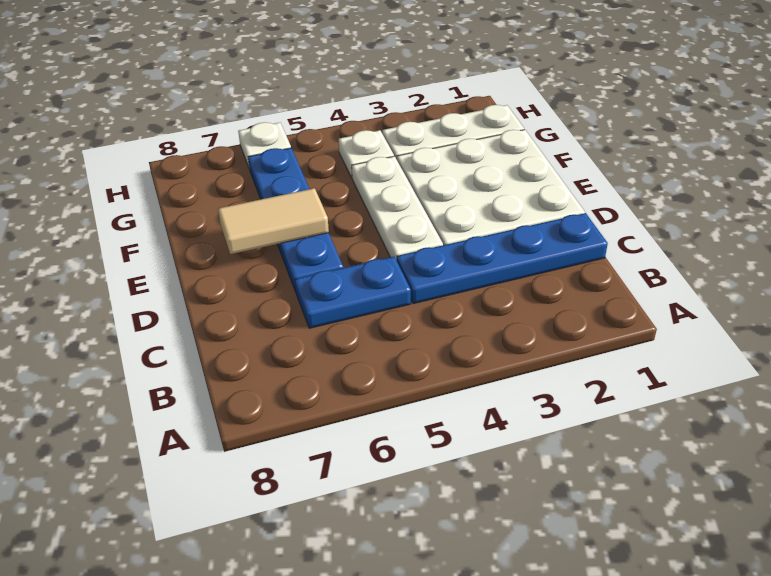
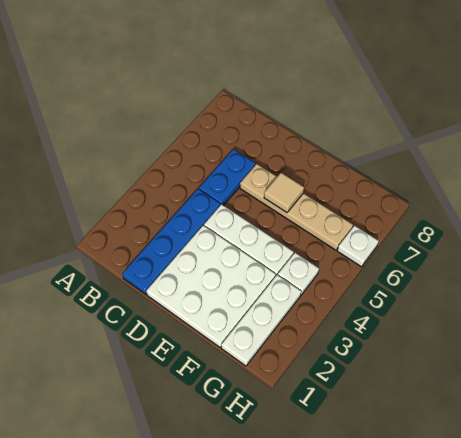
blue 1x4 plate [248,148,343,292] -> tan 1x4 plate [240,164,353,250]
tan 1x2 tile [218,188,329,254] -> tan 1x1 tile [264,173,304,212]

